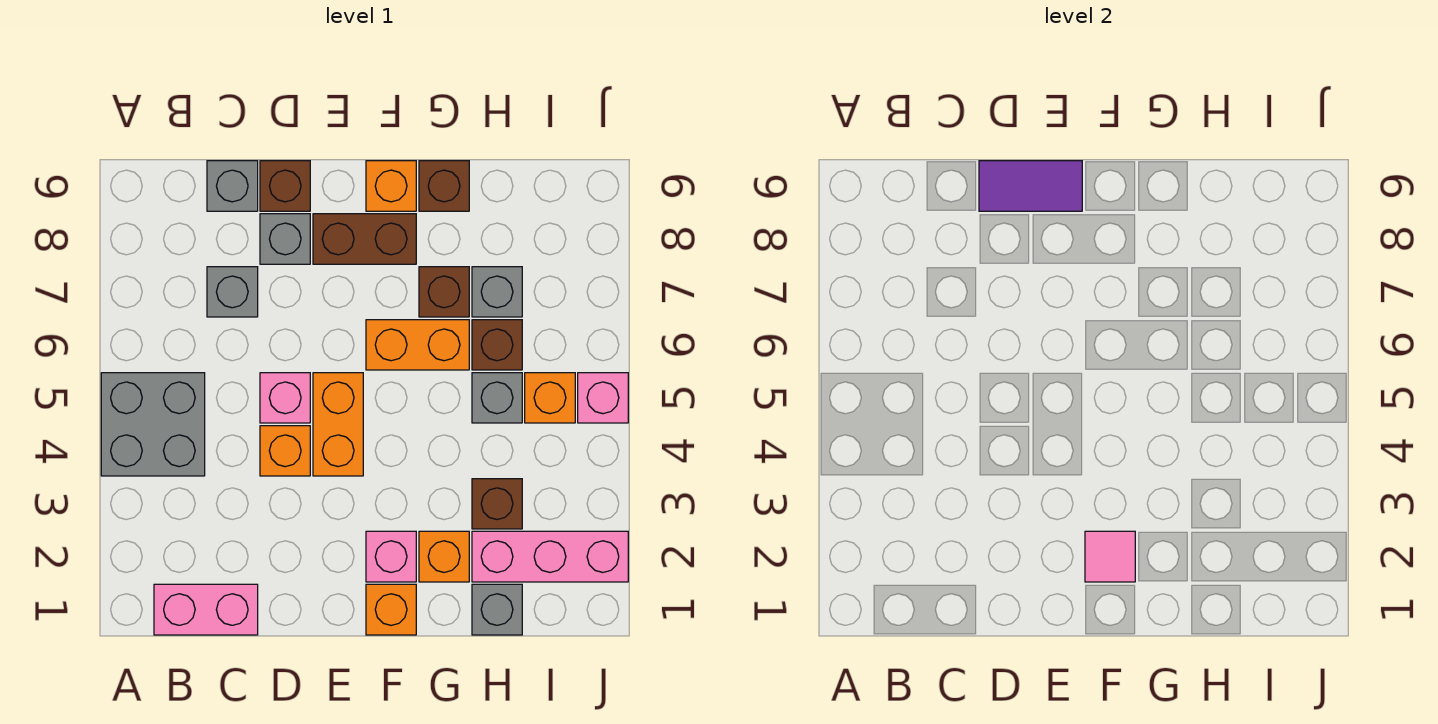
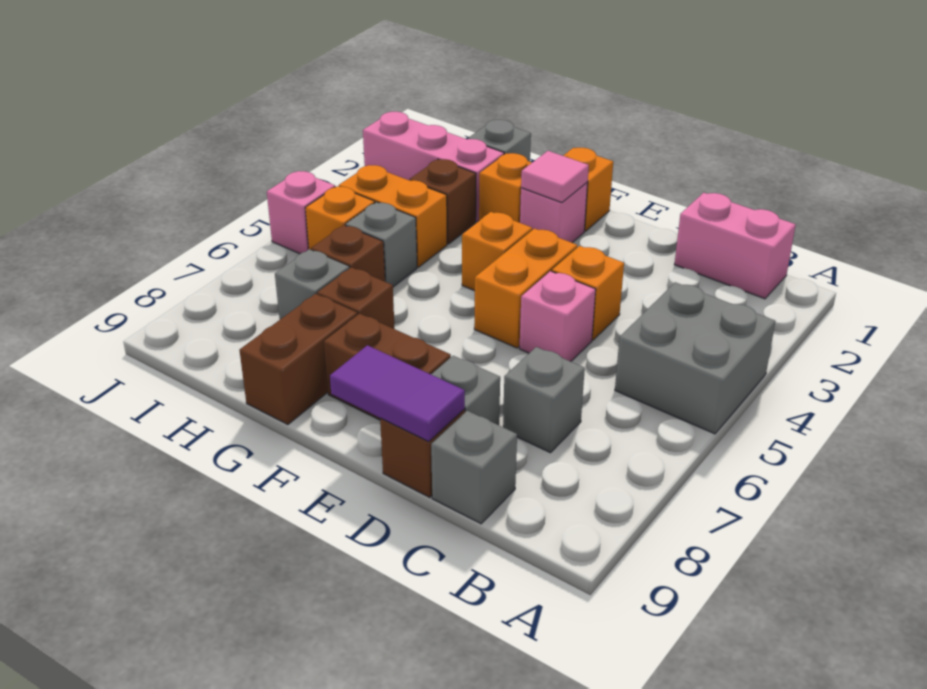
orange 1x2 brick [366,320,469,370] -> orange 1x2 brick moved to [339,165,447,267]
orange 1x1 brick [366,161,416,211] -> orange 1x1 brick moved to [462,212,532,291]
brown 1x1 brick [419,161,469,211] -> brown 1x2 brick [239,294,357,425]

